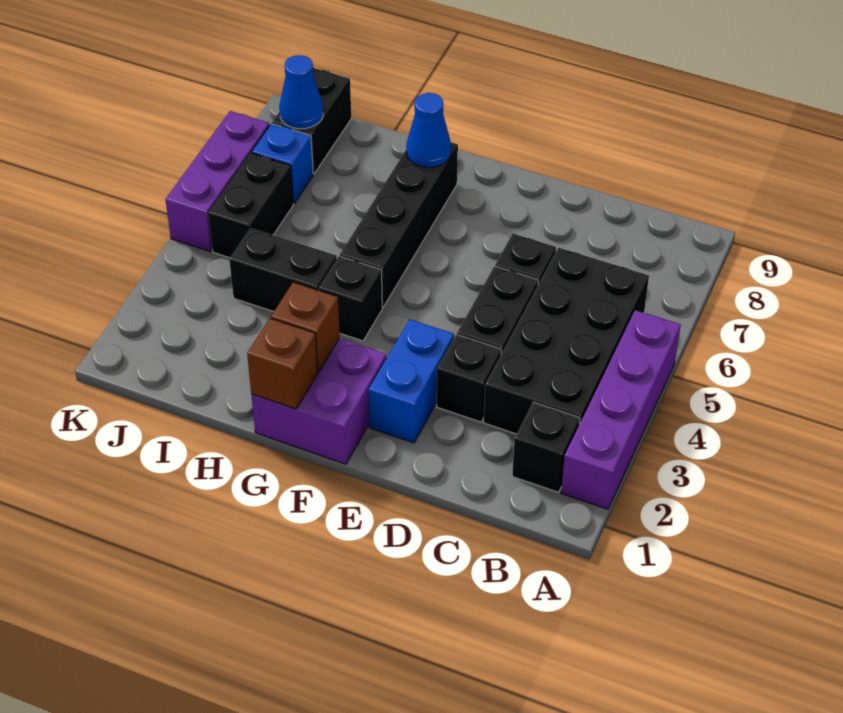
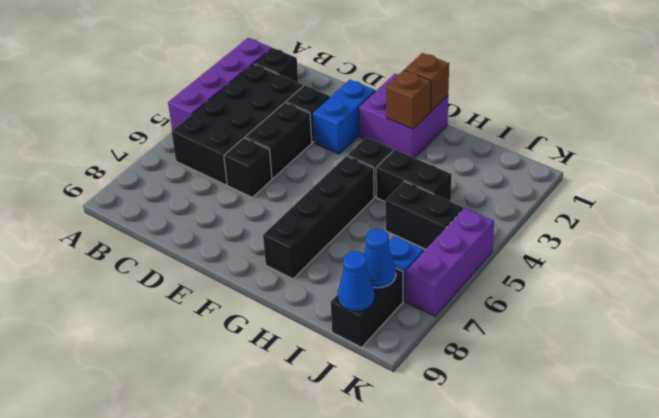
blue 1x1 cone [406,93,451,167] -> blue 1x1 cone moved to [338,251,374,311]
black 1x2 brick [208,153,293,258] -> black 1x2 brick turned to [385,181,463,249]

